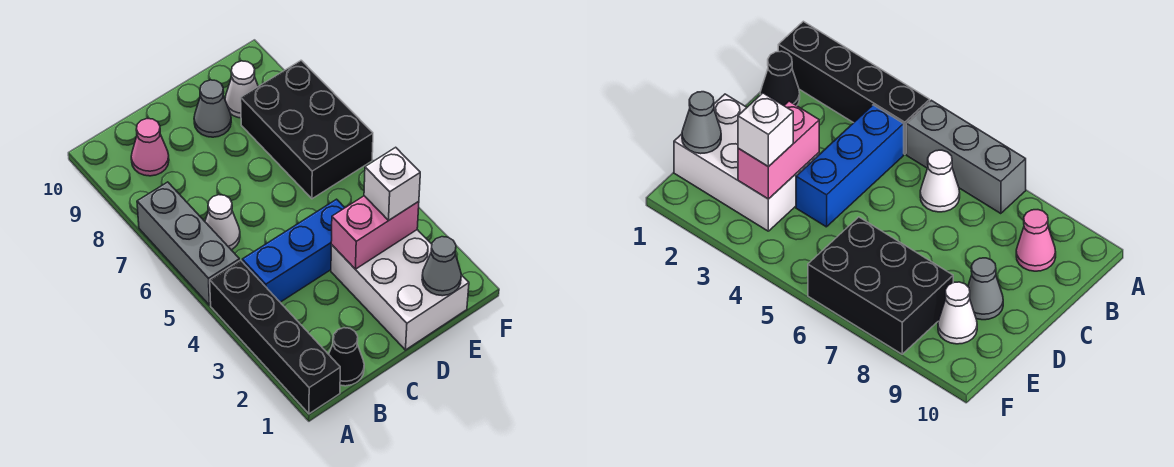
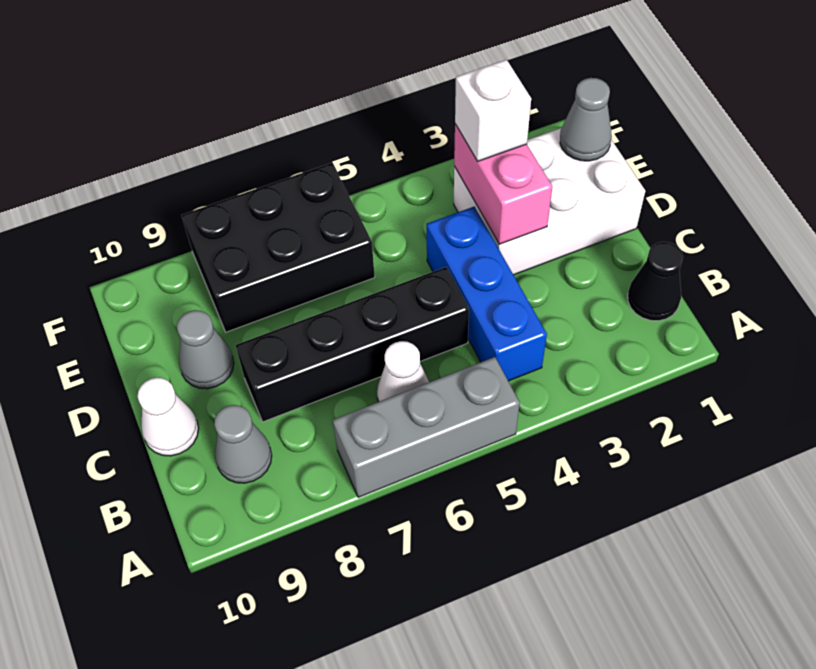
black 1x4 brick [210,260,340,414] -> black 1x4 brick moved to [235,267,469,422]
pink 1x1 cone [131,119,169,176] -> grey 1x1 cone [214,405,272,483]
white 1x1 cone [225,61,258,118] -> white 1x1 cone moved to [138,378,199,456]

